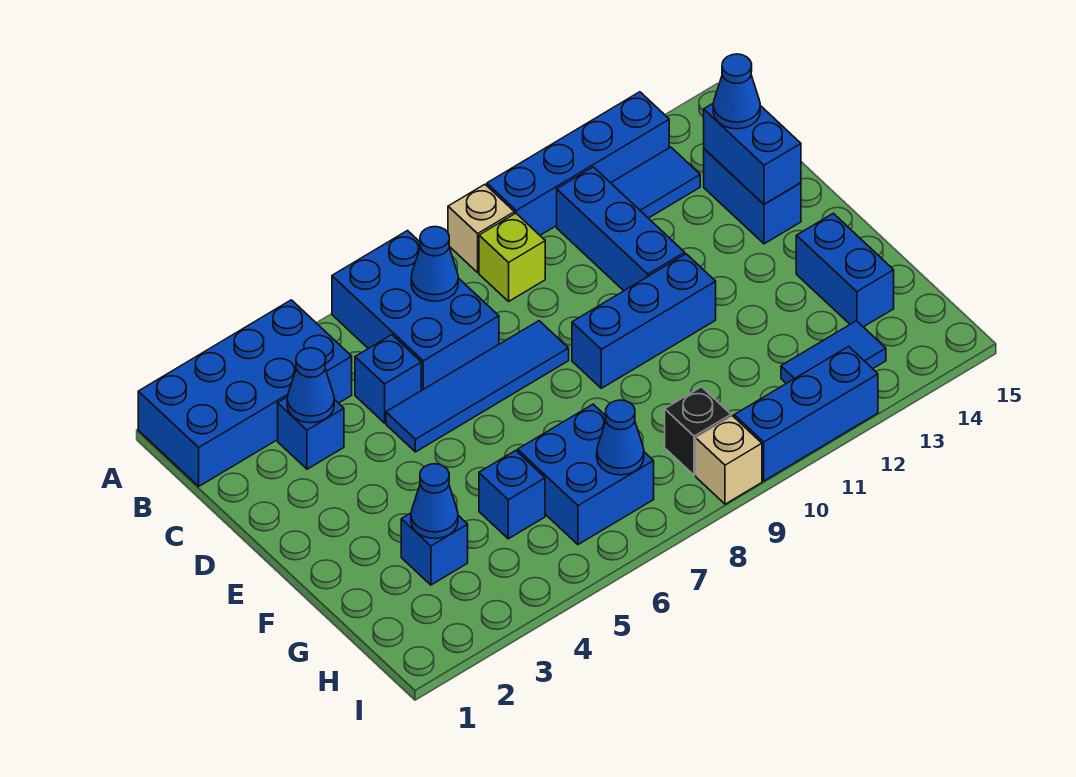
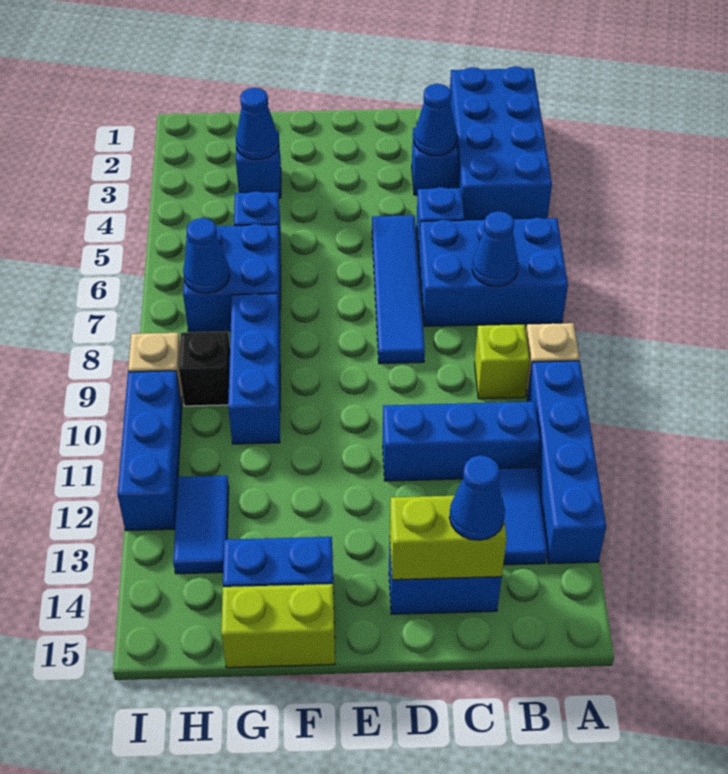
blue 1x2 brick [704,103,801,204] -> lime 1x2 brick [390,496,507,580]
blue 1x3 brick [572,254,716,388] -> blue 1x3 brick moved to [228,294,280,444]
none -> lime 1x2 brick [221,584,335,668]

